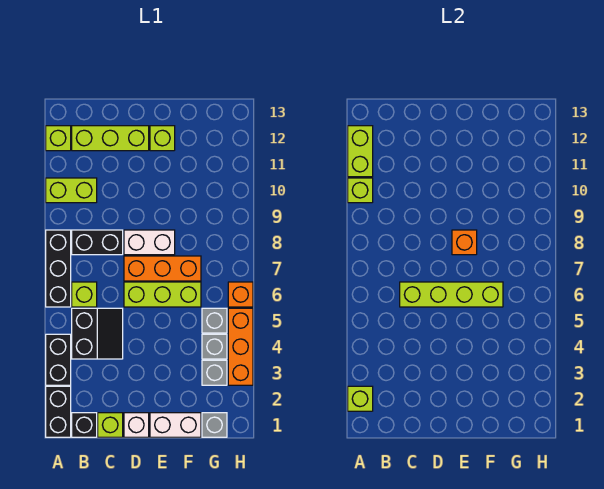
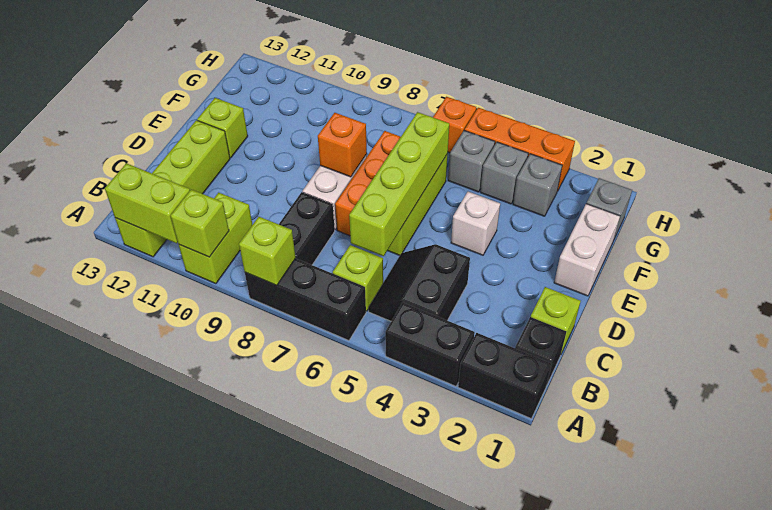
lime 1x1 brick [348,386,373,411] -> lime 1x1 brick moved to [239,217,296,285]
black 2x2 slope [72,308,123,359] -> black 2x2 slope turned to [368,244,470,321]
white 1x1 brick [124,413,149,437] -> white 1x1 brick moved to [451,192,500,255]

